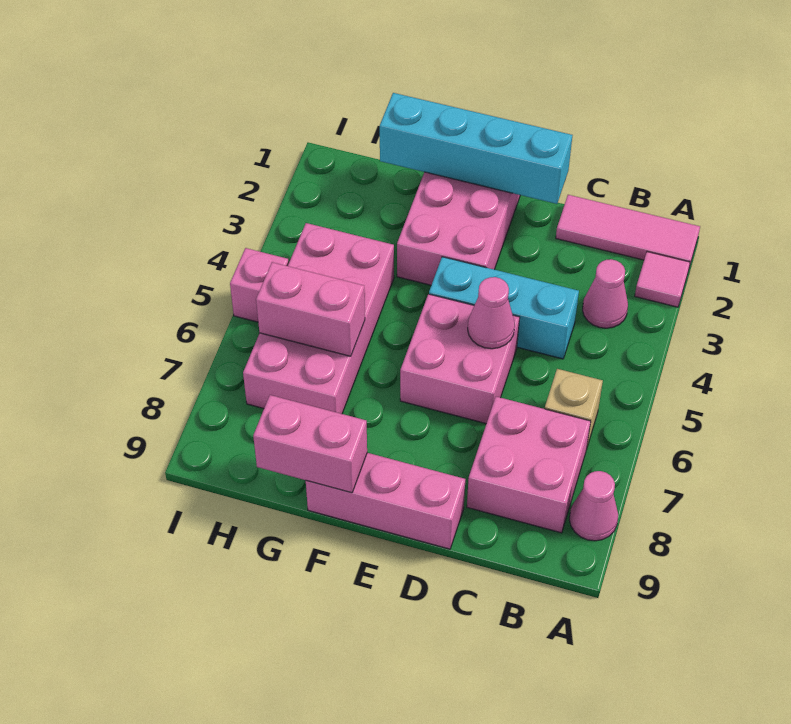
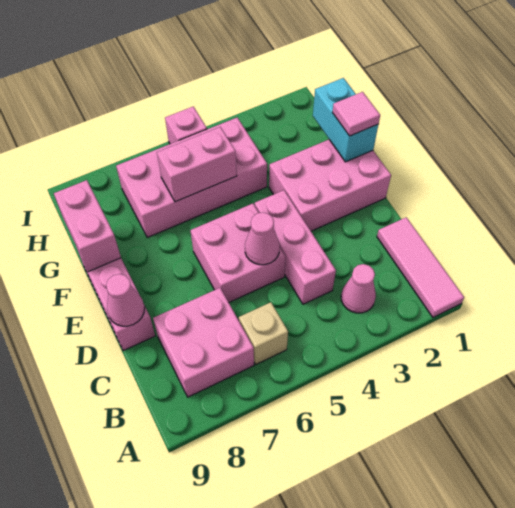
pink 1x1 tile [635,252,690,307] -> pink 1x1 tile moved to [332,92,380,136]
pink 1x1 cone [569,471,618,541] -> pink 1x1 cone moved to [106,274,145,326]
cyan 1x3 brick [429,257,579,359] -> pink 1x3 brick [255,190,336,304]
cyan 1x4 brick [380,93,572,204] -> cyan 1x2 brick [313,78,378,162]
pink 1x2 brick [256,262,365,356] -> pink 1x2 brick turned to [157,127,237,202]

